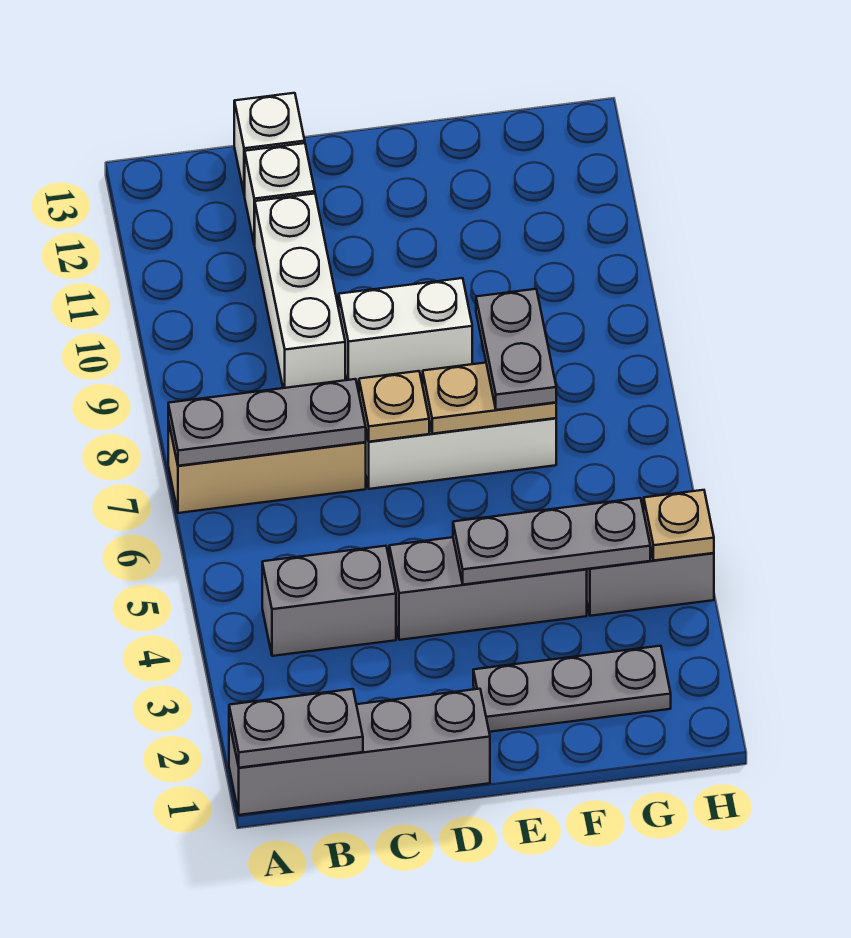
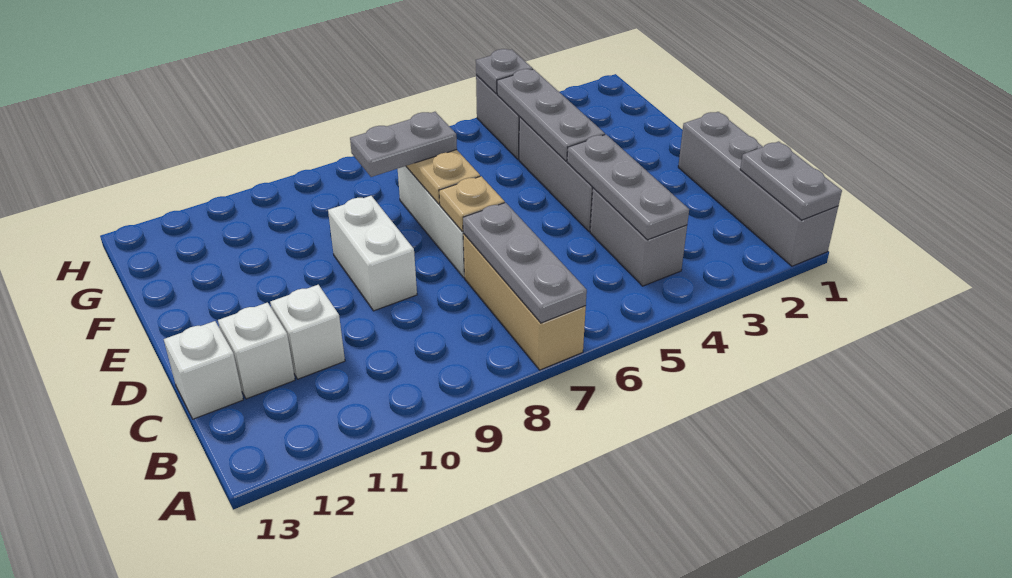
white 1x3 brick [255,194,345,388] -> white 1x1 brick [270,285,345,379]
grey 1x3 plate [473,646,671,732] -> grey 1x3 plate moved to [567,135,689,240]
tan 1x1 plate [644,490,714,560] -> grey 1x1 plate [476,49,533,94]

